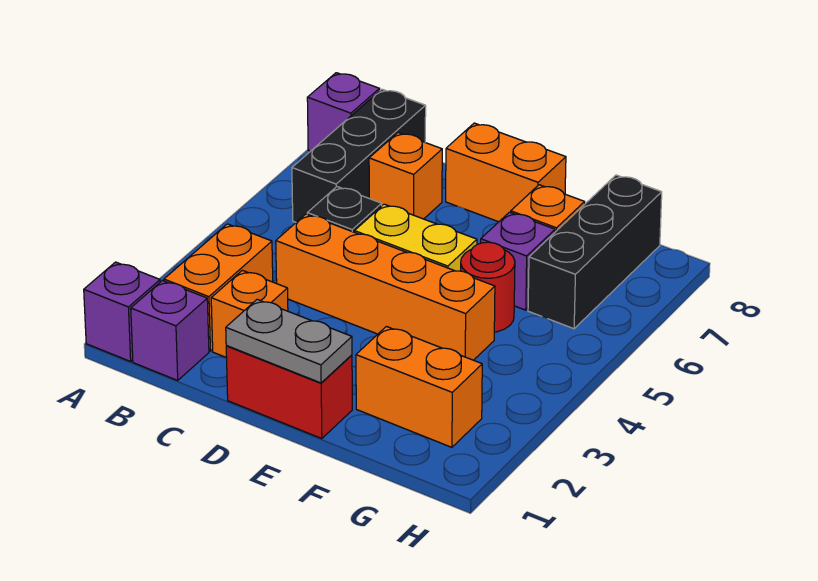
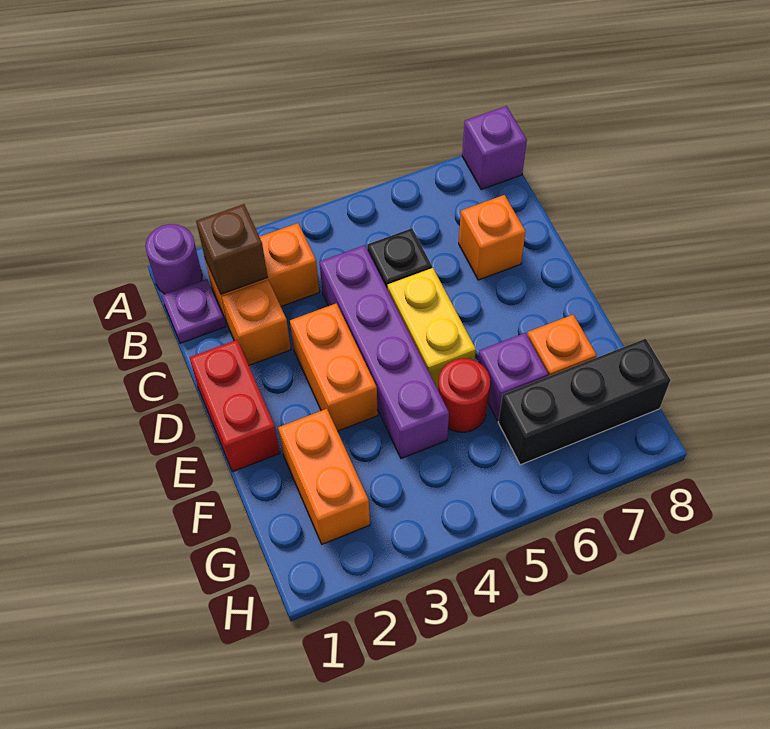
purple 1x1 brick [84,262,160,361] -> purple 1x1 round brick [145,224,202,294]
purple 1x1 brick [131,281,209,380] -> purple 1x1 plate [162,279,226,343]
none -> brown 1x1 brick [196,204,267,294]
black 1x3 brick [292,89,426,222] -> none
orange 1x4 brick [276,214,495,360] -> purple 1x4 brick [320,245,449,458]
grey 1x2 plate [226,299,352,383] -> none
orange 1x2 brick [446,123,566,222] -> orange 1x2 brick moved to [290,303,378,431]

